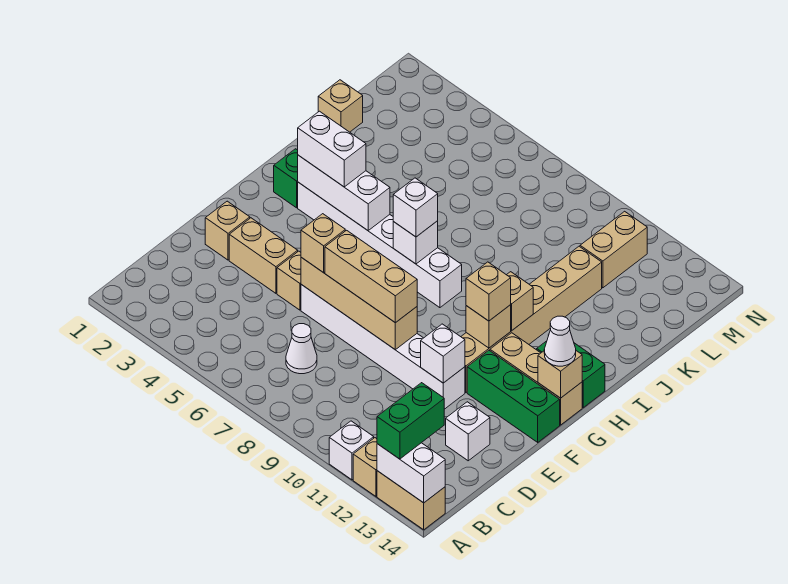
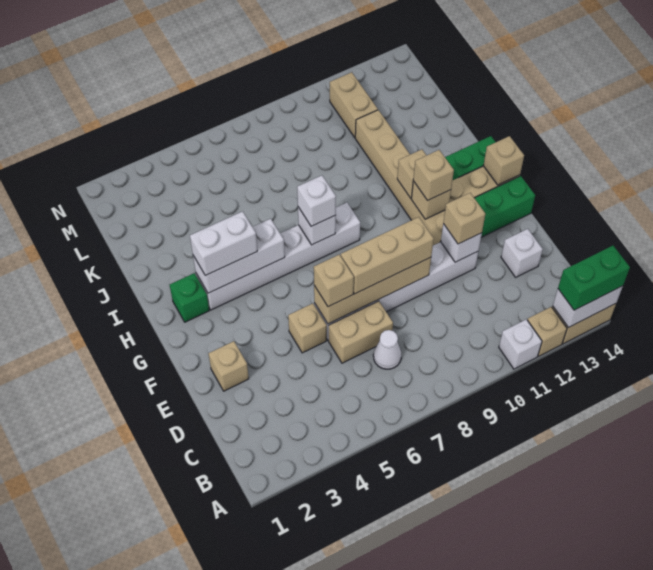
green 1x2 brick [377,383,444,459] -> green 1x2 brick turned to [558,246,630,310]
tan 1x2 brick [229,218,298,293] -> tan 1x2 brick moved to [329,301,393,363]
white 1x1 cone [544,316,576,366] -> none
tan 1x1 brick [318,80,363,132] -> tan 1x1 brick moved to [443,193,485,244]

